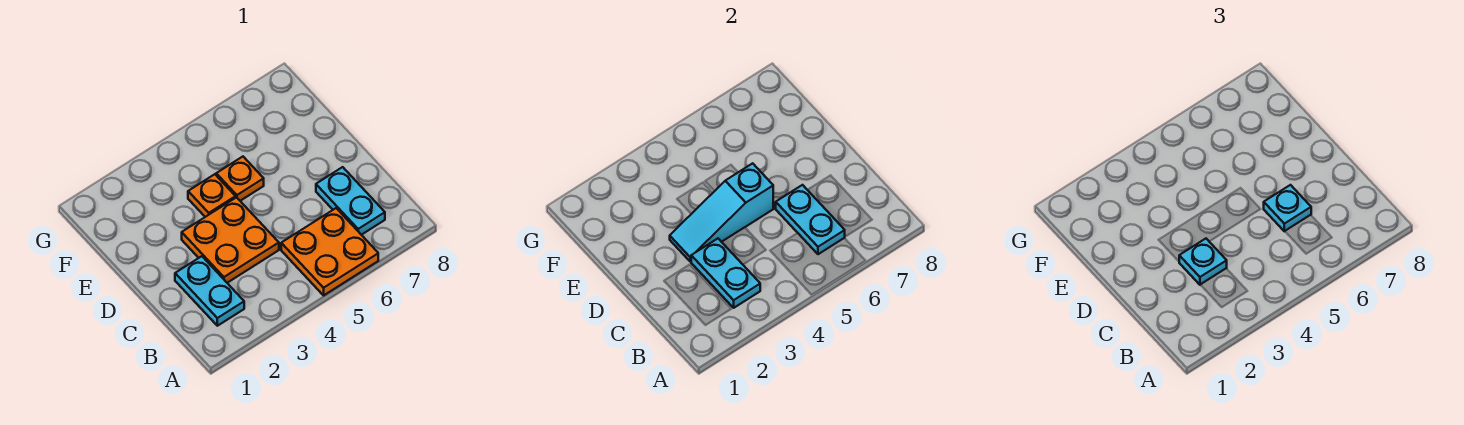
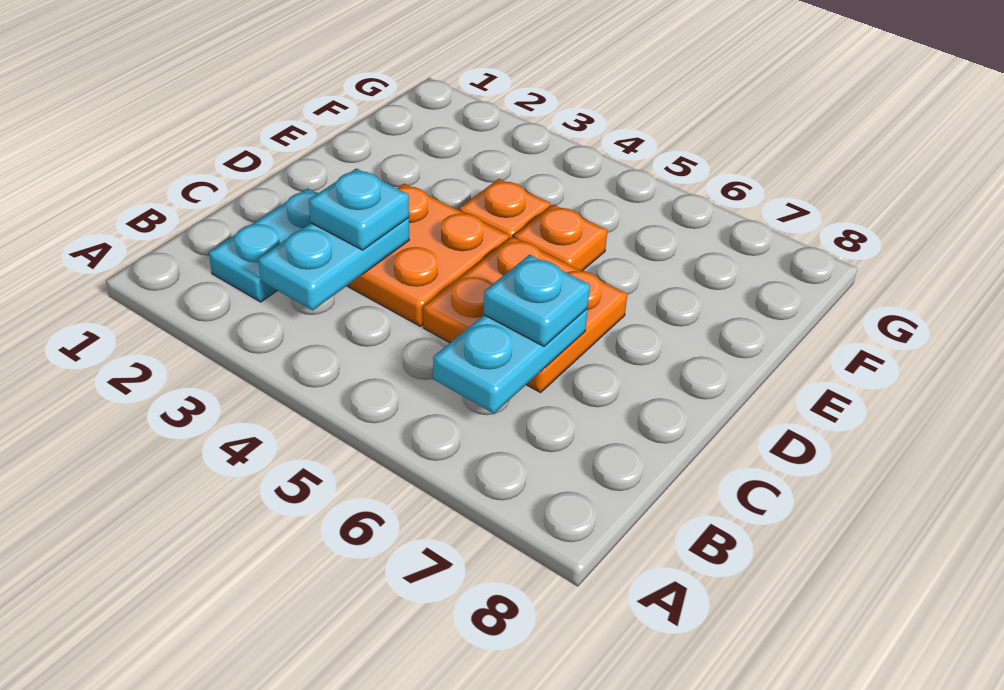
orange 2x2 plate [281,208,378,295] -> orange 2x2 plate moved to [423,237,627,393]
cyan 1x2 plate [316,167,385,235] -> none
cyan 1x3 slope [670,163,773,262] -> none

